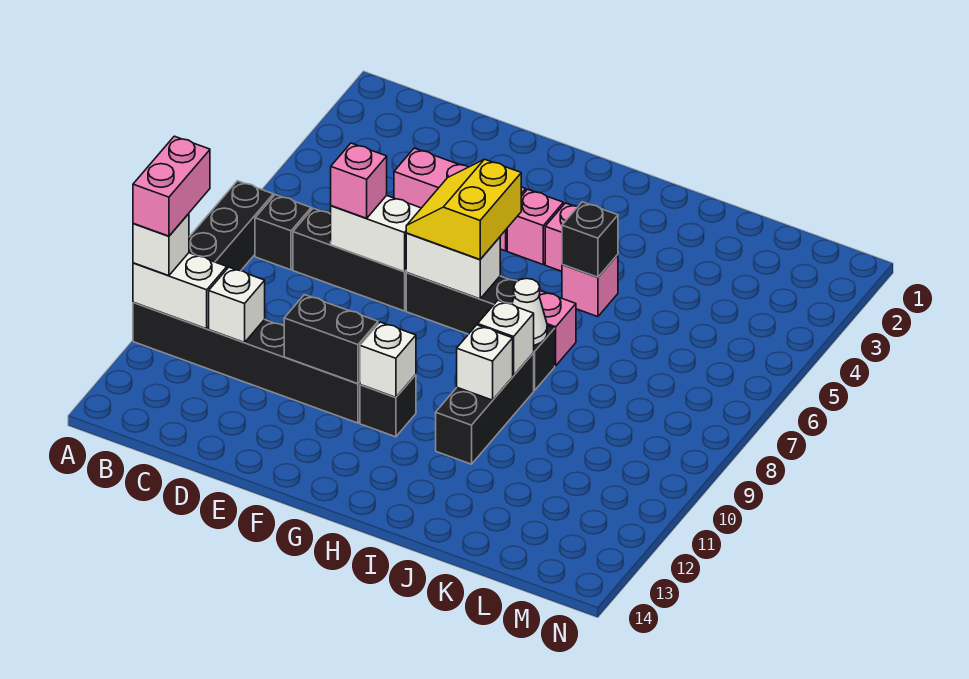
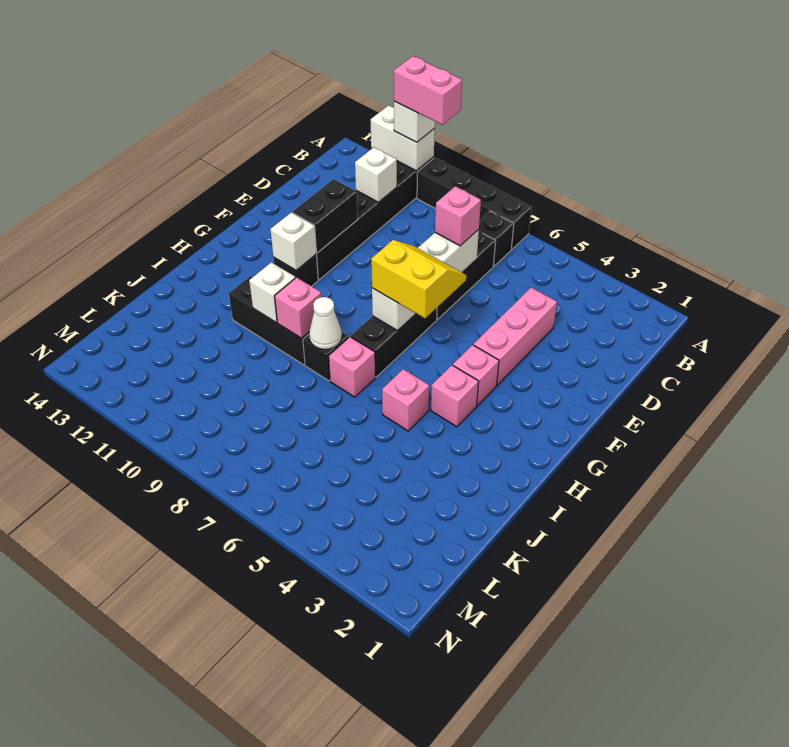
white 1x2 brick [133,253,227,329] -> white 1x2 brick turned to [371,105,435,171]
black 1x1 brick [562,202,618,277] -> none
white 1x1 brick [478,300,534,376] -> pink 1x1 brick [275,277,321,338]

